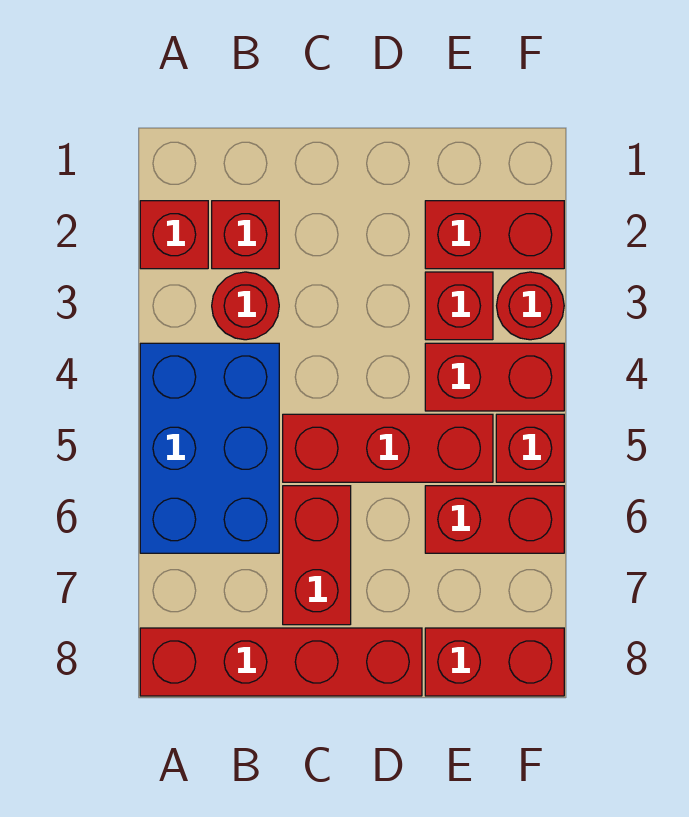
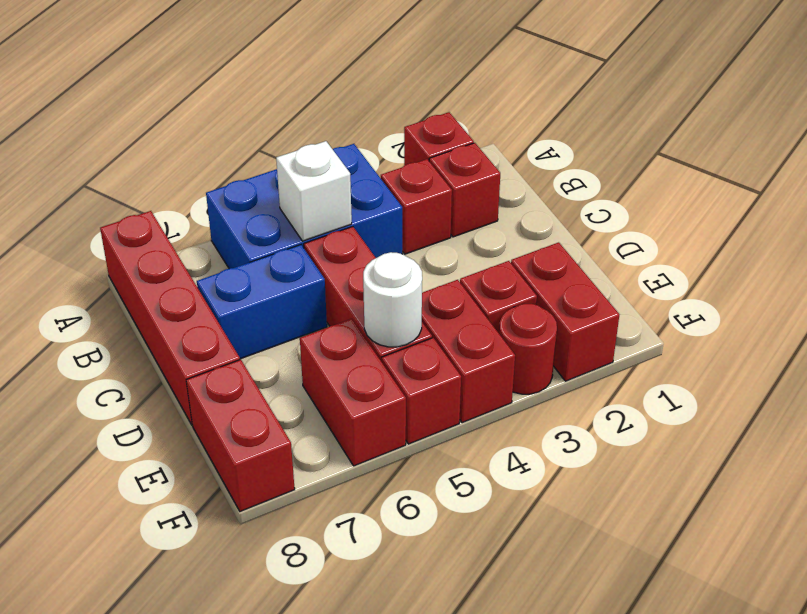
red 1x1 round brick [212,272,279,340] -> red 1x1 brick [381,159,452,254]
none -> white 1x1 brick [276,141,352,241]
red 1x2 brick [283,486,351,625] -> blue 1x2 brick [197,245,327,359]
none -> white 1x1 round brick [363,252,422,347]

